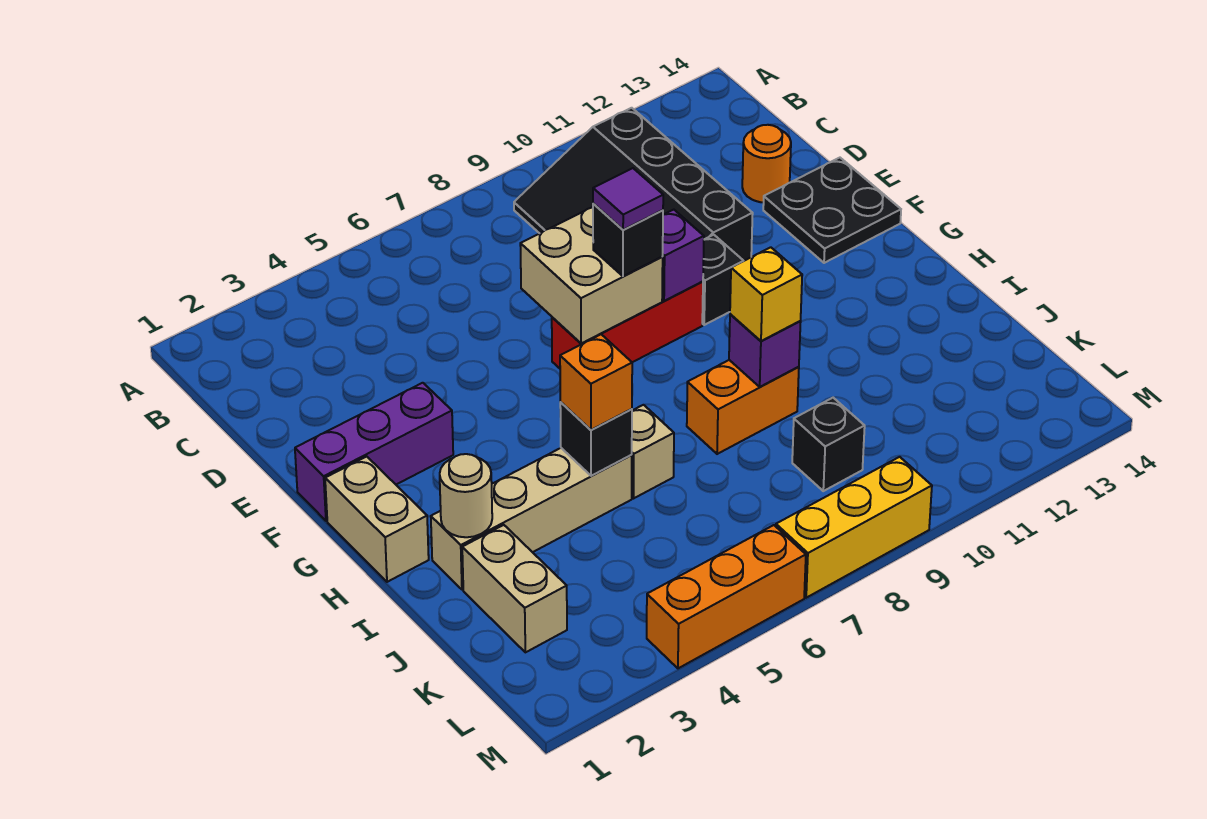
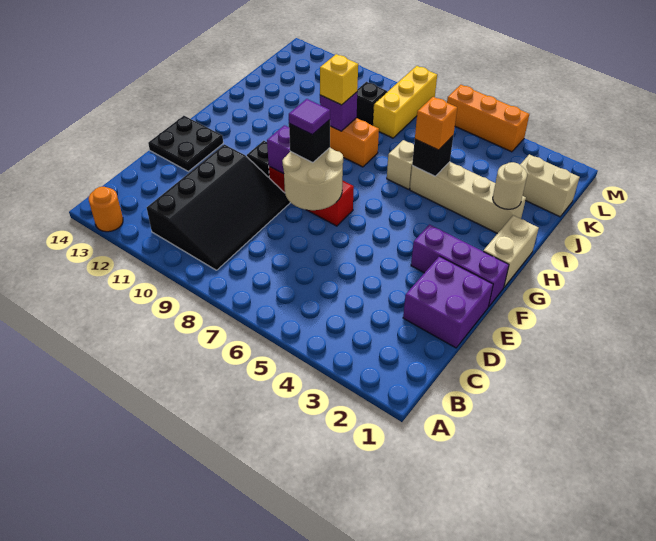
none -> purple 2x2 brick [403,256,493,348]
orange 1x1 round brick [742,125,791,203] -> orange 1x1 round brick moved to [89,187,123,232]
tan 2x2 brick [520,207,663,343] -> tan 2x2 round brick [282,148,343,210]
tan 1x2 brick [462,525,567,652] -> tan 1x2 brick turned to [520,154,579,217]
yellow 1x3 brick [776,457,932,598] -> yellow 1x3 brick turned to [373,66,437,138]

